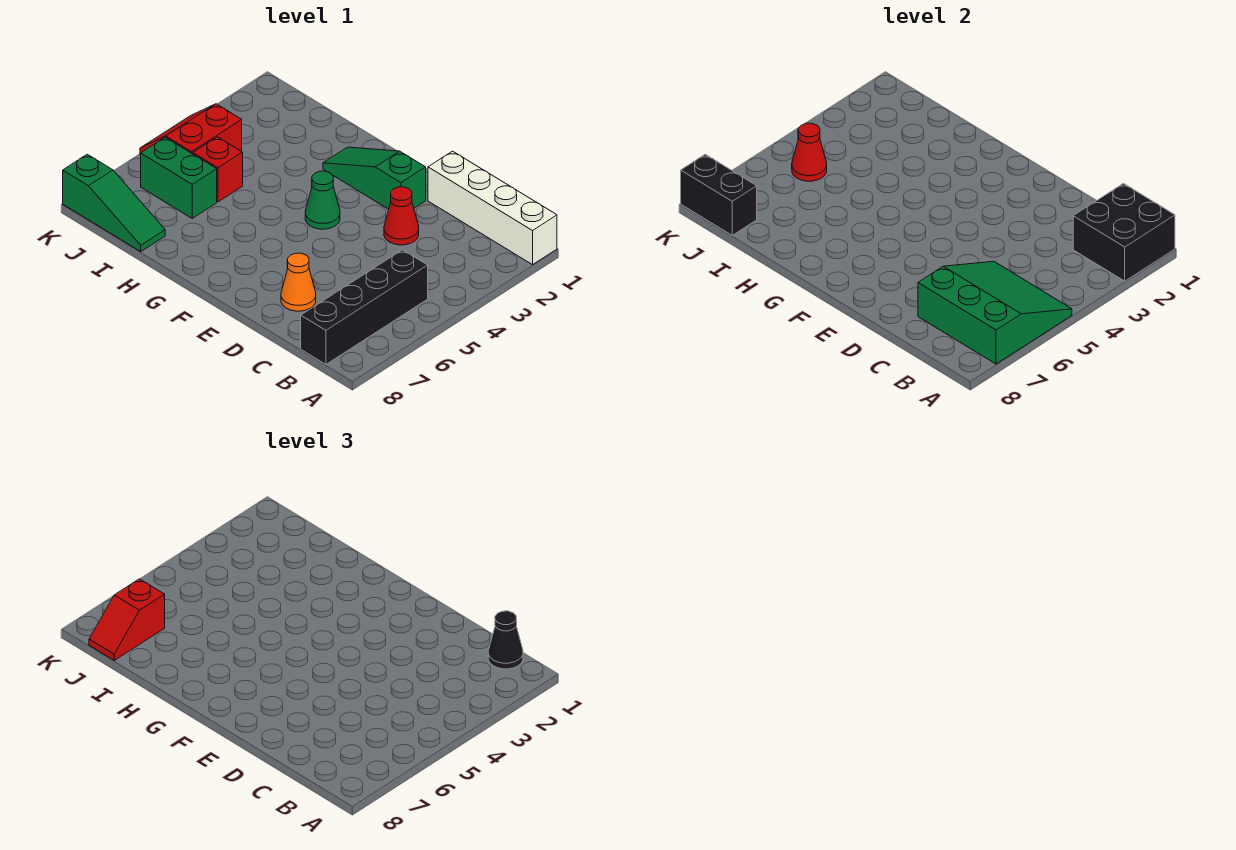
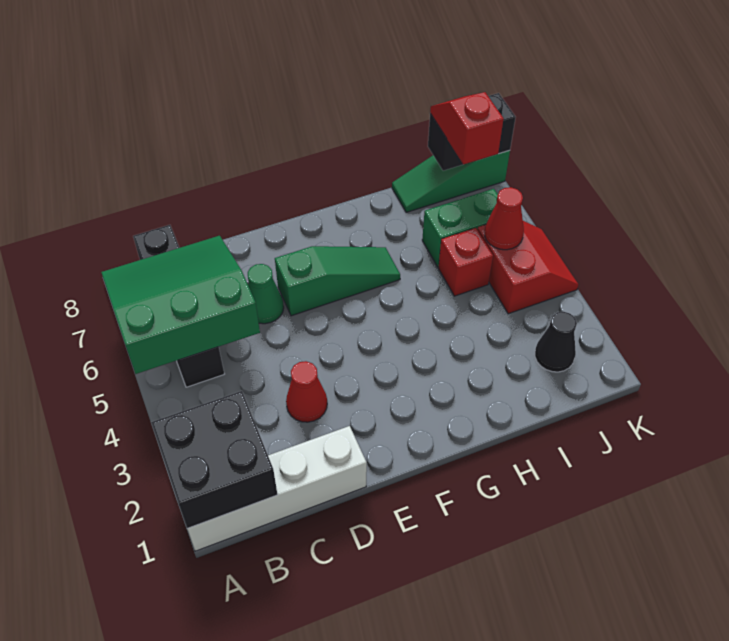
green 3x3 slope [918,261,1072,364] -> green 3x3 slope turned to [101,236,260,374]
black 1x1 cone [488,611,523,669] -> black 1x1 cone moved to [535,312,577,372]
orange 1x1 cone [281,253,316,311] -> none
green 1x3 slope [323,147,426,209] -> green 1x3 slope moved to [275,246,400,316]
green 1x1 cone [305,171,340,229] -> green 1x1 cone moved to [248,264,284,324]

